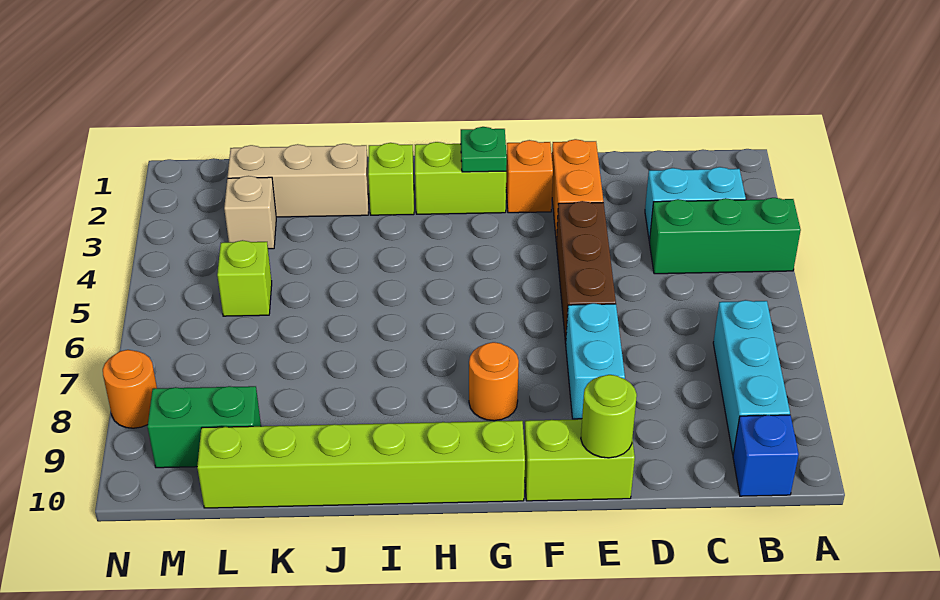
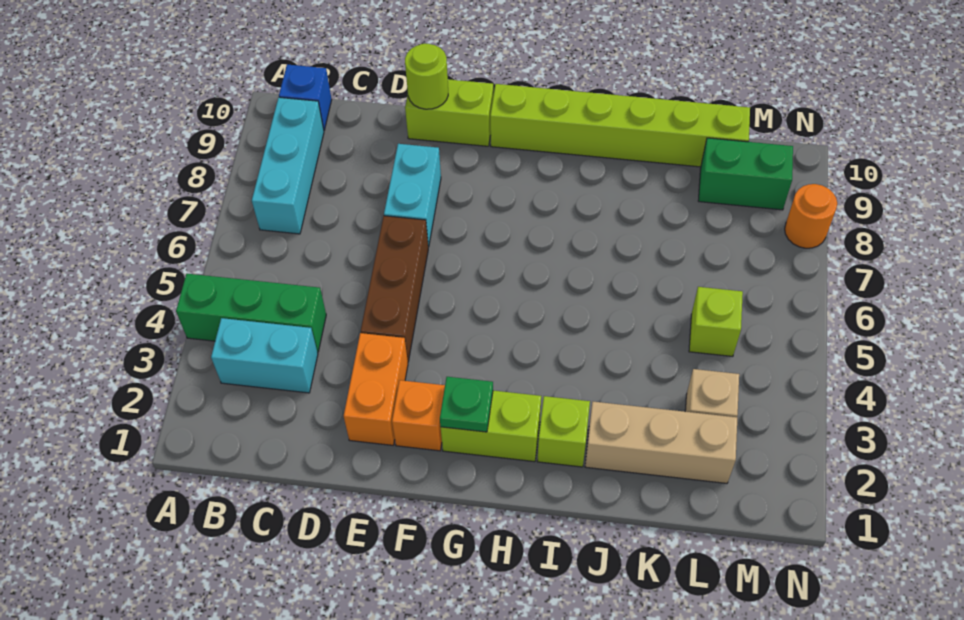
orange 1x1 round brick [469,342,519,421] -> none

